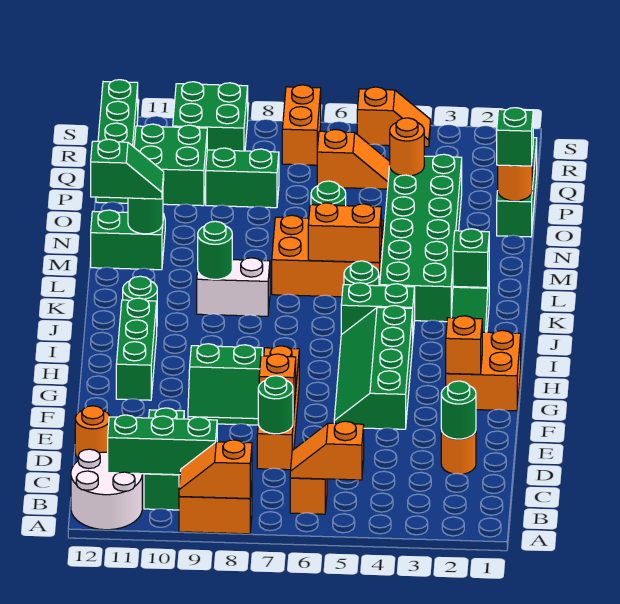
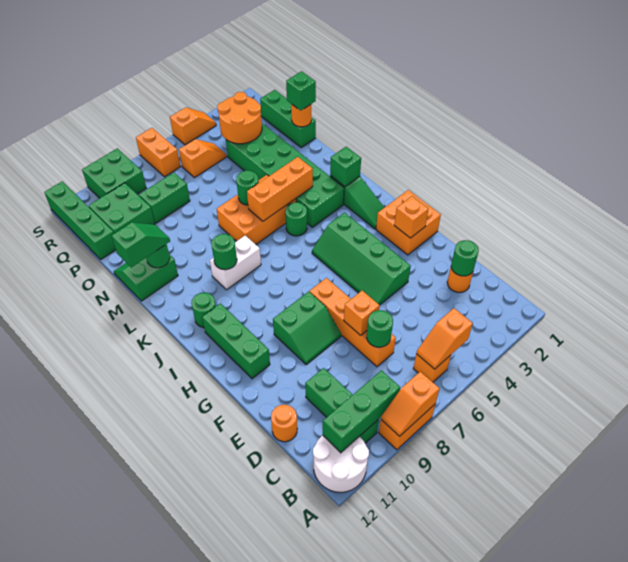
green 1x2 brick [341,283,415,335] -> none
orange 1x2 brick [308,203,381,262] -> orange 1x3 brick [247,157,313,221]
orange 1x1 round brick [390,118,424,176] -> orange 2x2 round brick [217,92,262,144]

